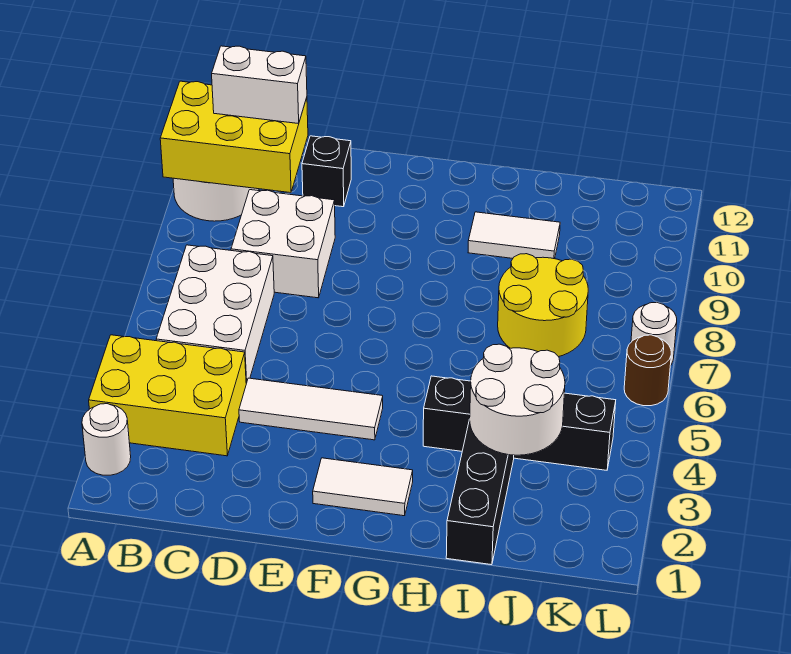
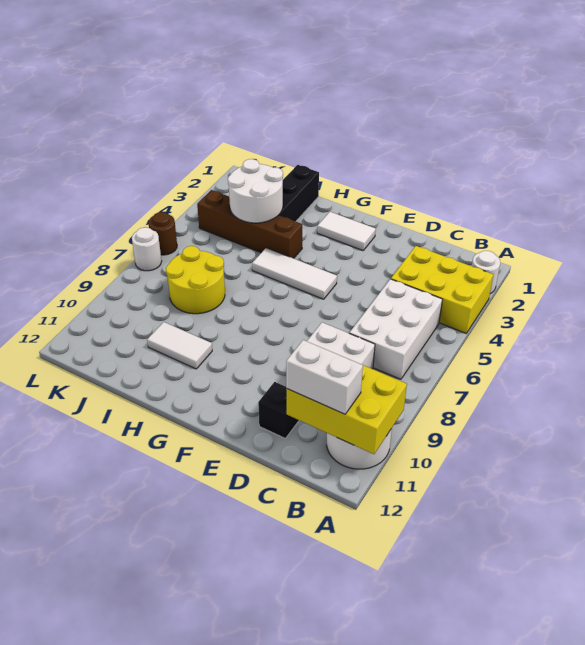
white 1x3 tile [239,378,383,440] -> white 1x3 tile moved to [252,248,337,299]
black 1x4 brick [423,376,616,470] -> brown 1x4 brick [197,190,302,258]

